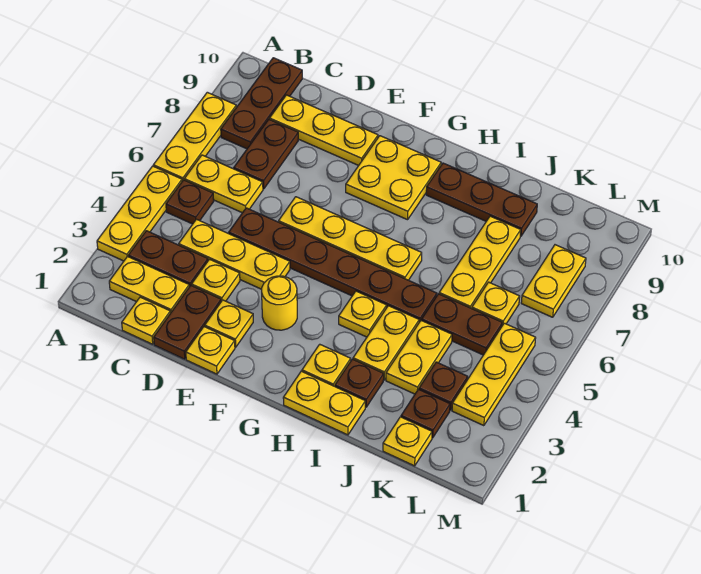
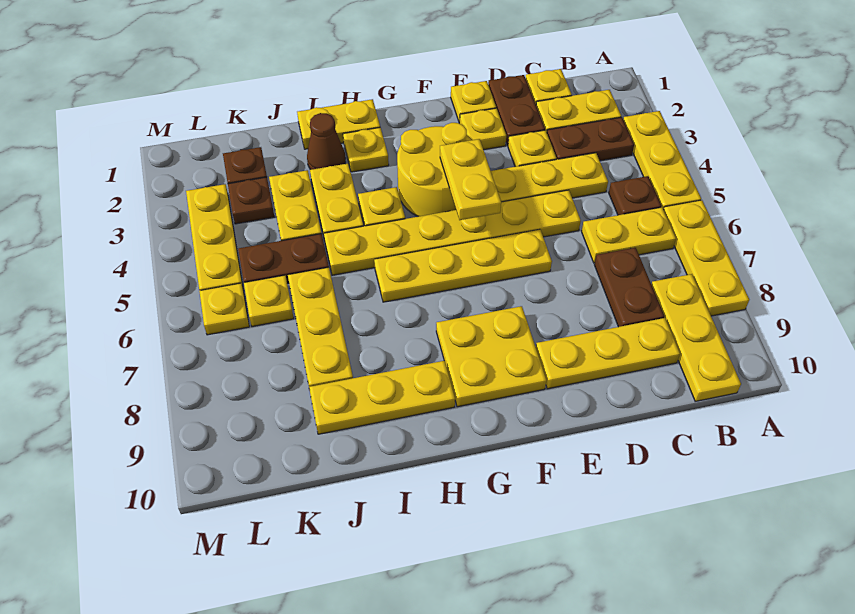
brown 1x3 plate [221,58,302,149] -> yellow 1x3 plate [651,274,741,401]
brown 1x6 plate [229,208,437,322] -> yellow 1x6 plate [324,190,581,275]
yellow 1x1 round brick [262,276,297,330] -> yellow 2x2 round brick [397,123,472,217]
brown 1x3 plate [426,163,537,237] -> yellow 1x3 plate [309,361,455,434]
brown 1x1 plate [335,359,384,407] -> brown 1x1 cone [307,113,346,170]
yellow 1x1 plate [383,417,432,466] -> yellow 1x1 plate moved to [199,283,249,335]
yellow 1x2 plate [521,245,586,317] -> yellow 1x2 plate moved to [440,139,501,220]

